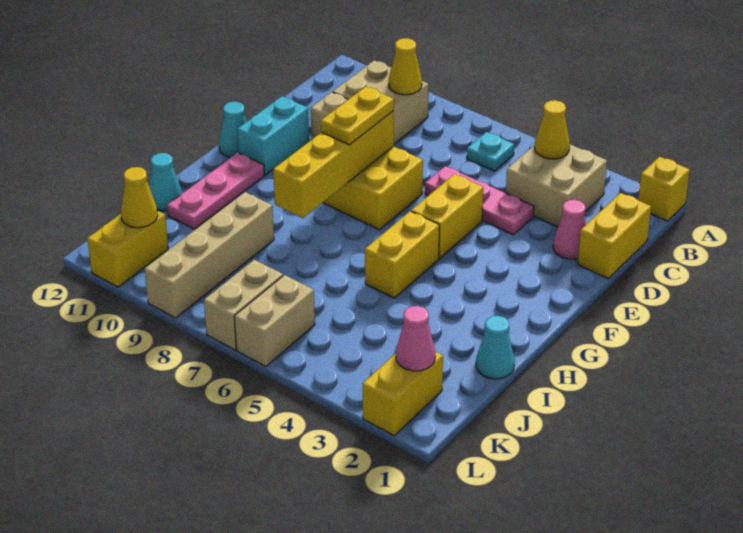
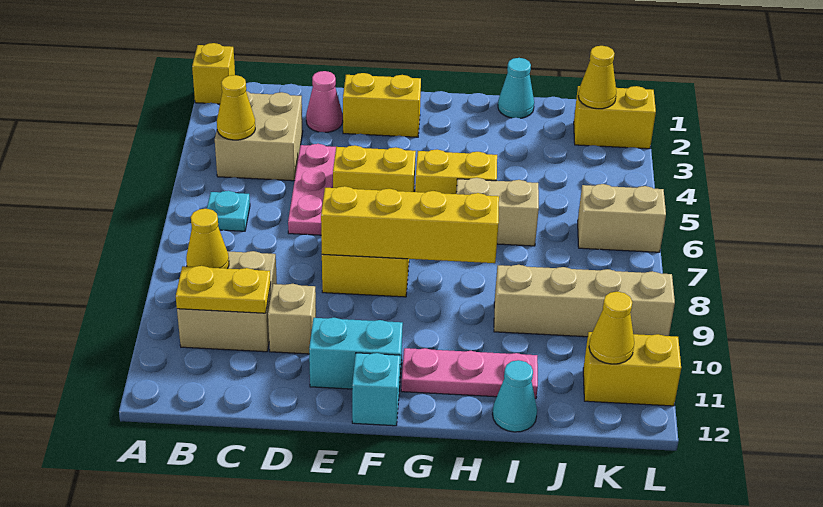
yellow 1x2 brick [578,193,651,278] -> yellow 1x2 brick moved to [343,73,421,137]
yellow 1x2 plate [321,87,394,145] -> yellow 1x2 plate moved to [176,266,271,313]
cyan 1x1 cone [219,102,247,158] -> cyan 1x1 brick [352,353,400,426]
pink 1x1 cone [396,306,435,371] -> yellow 1x1 cone [578,46,616,109]
tan 1x2 brick [204,260,283,350] -> tan 1x2 brick moved to [456,178,539,246]

